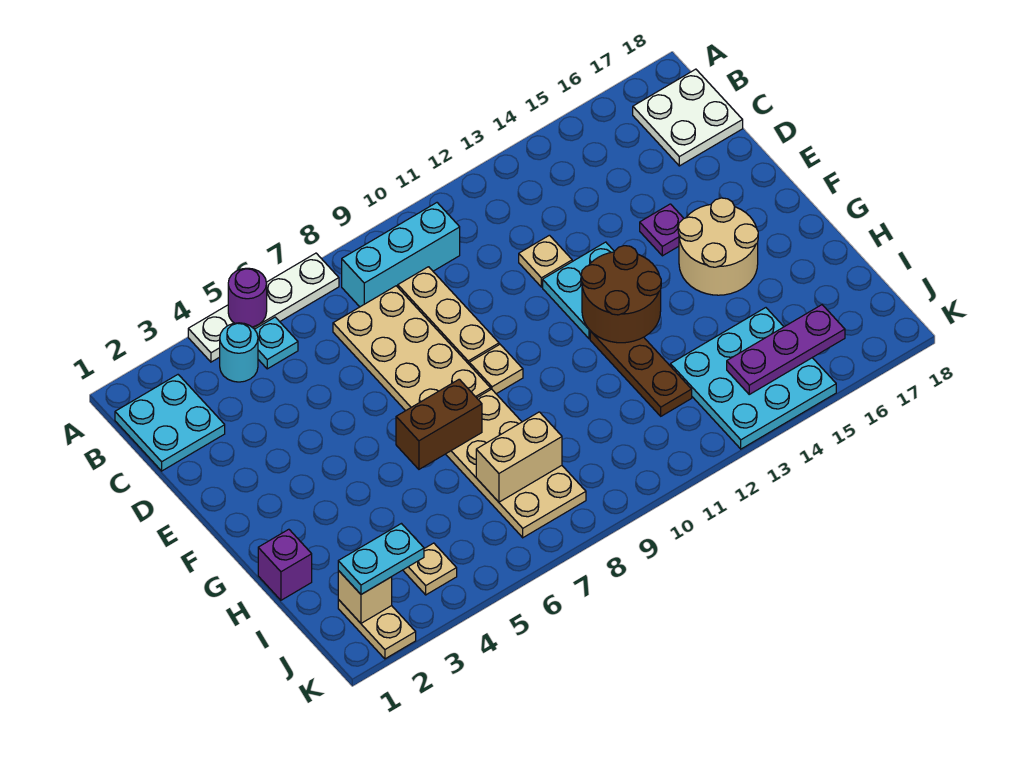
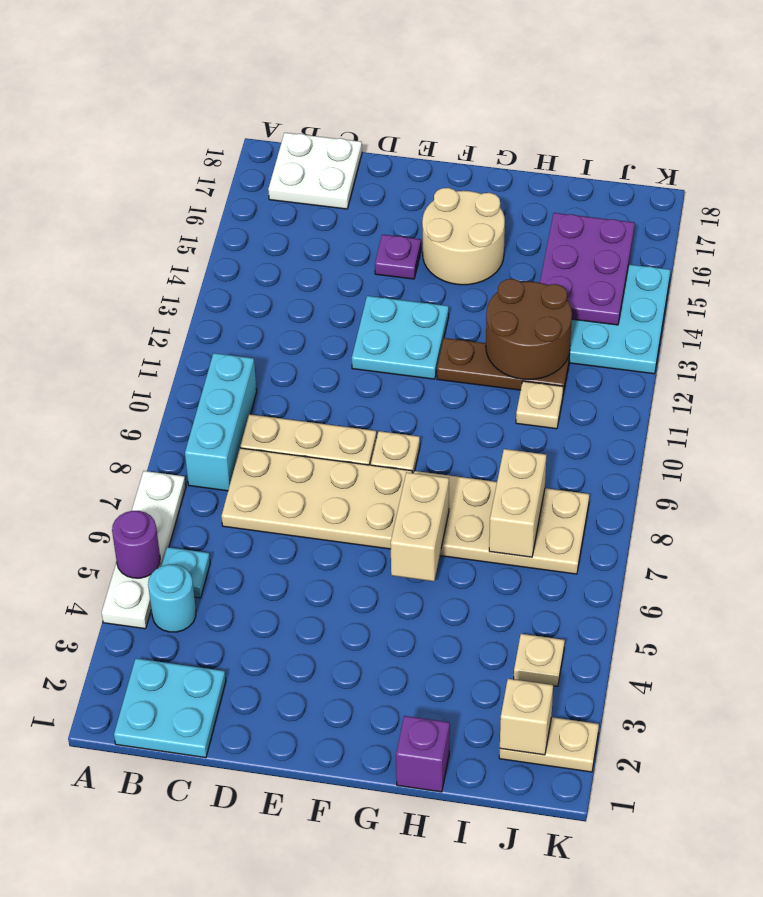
tan 1x1 plate [519,235,572,287] -> tan 1x1 plate moved to [516,381,564,429]
brown 2x2 round brick [581,246,661,343] -> brown 2x2 round brick moved to [486,279,572,380]
brown 1x2 brick [396,379,482,469] -> tan 1x2 brick [391,472,449,581]
cyan 1x2 plate [338,524,424,594] -> none
purple 1x3 plate [727,305,845,394] -> purple 2x3 plate [540,213,635,325]

